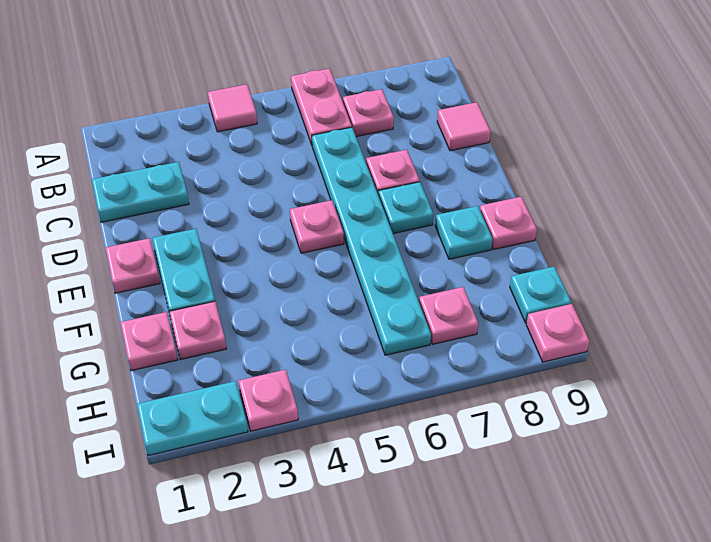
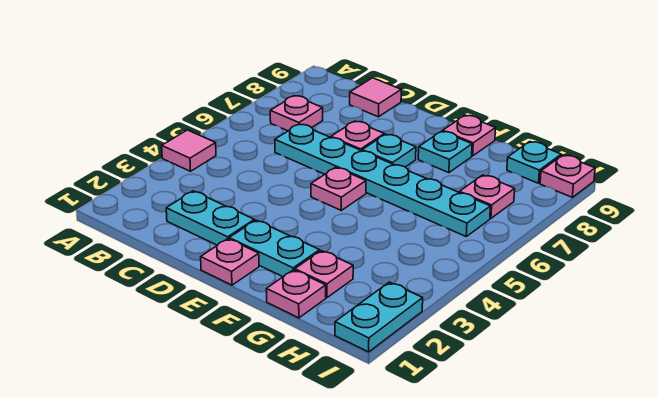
pink 1x2 plate [291,68,352,145] -> none
cyan 1x2 plate [92,162,189,222] -> cyan 1x2 plate turned to [166,191,254,245]
pink 1x1 plate [239,370,298,431] -> none

